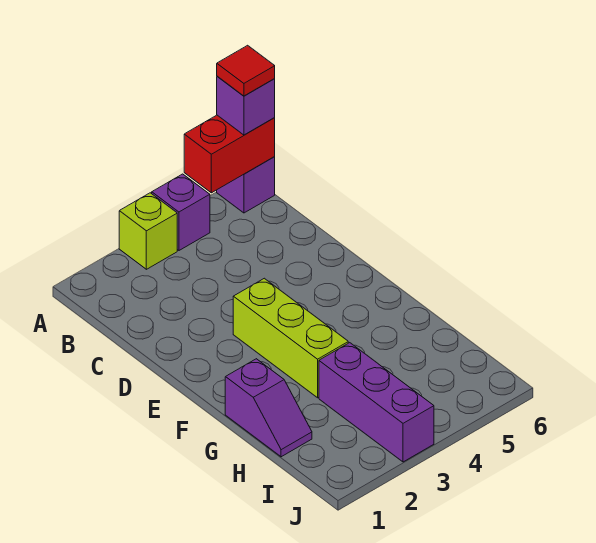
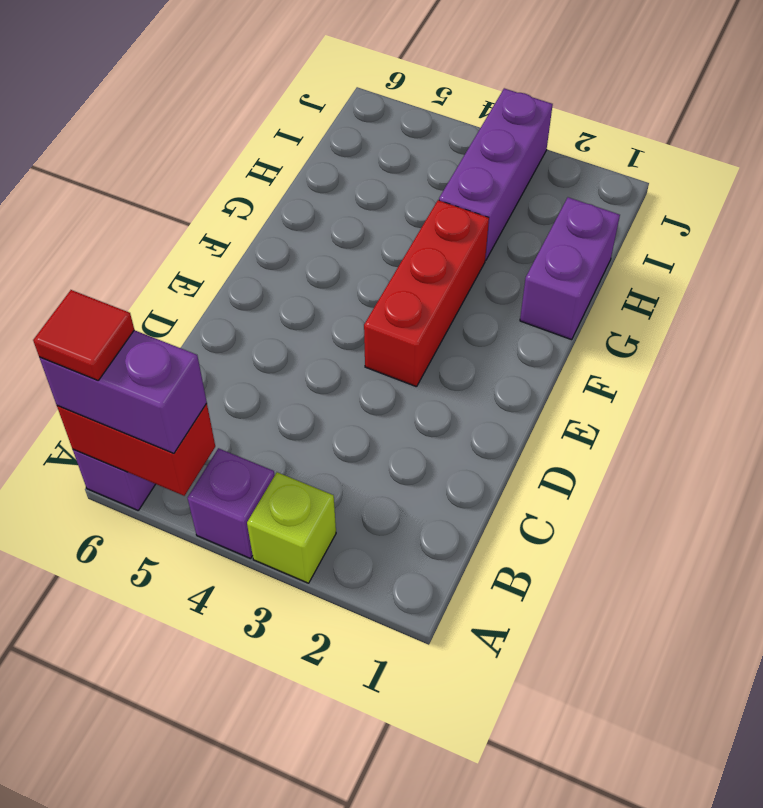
purple 1x1 brick [217,76,275,135] -> purple 1x2 brick [39,330,207,453]
lime 1x3 brick [233,278,348,398] -> red 1x3 brick [364,200,489,387]
purple 1x2 slope [225,359,312,457] -> purple 1x2 brick [520,197,620,340]

